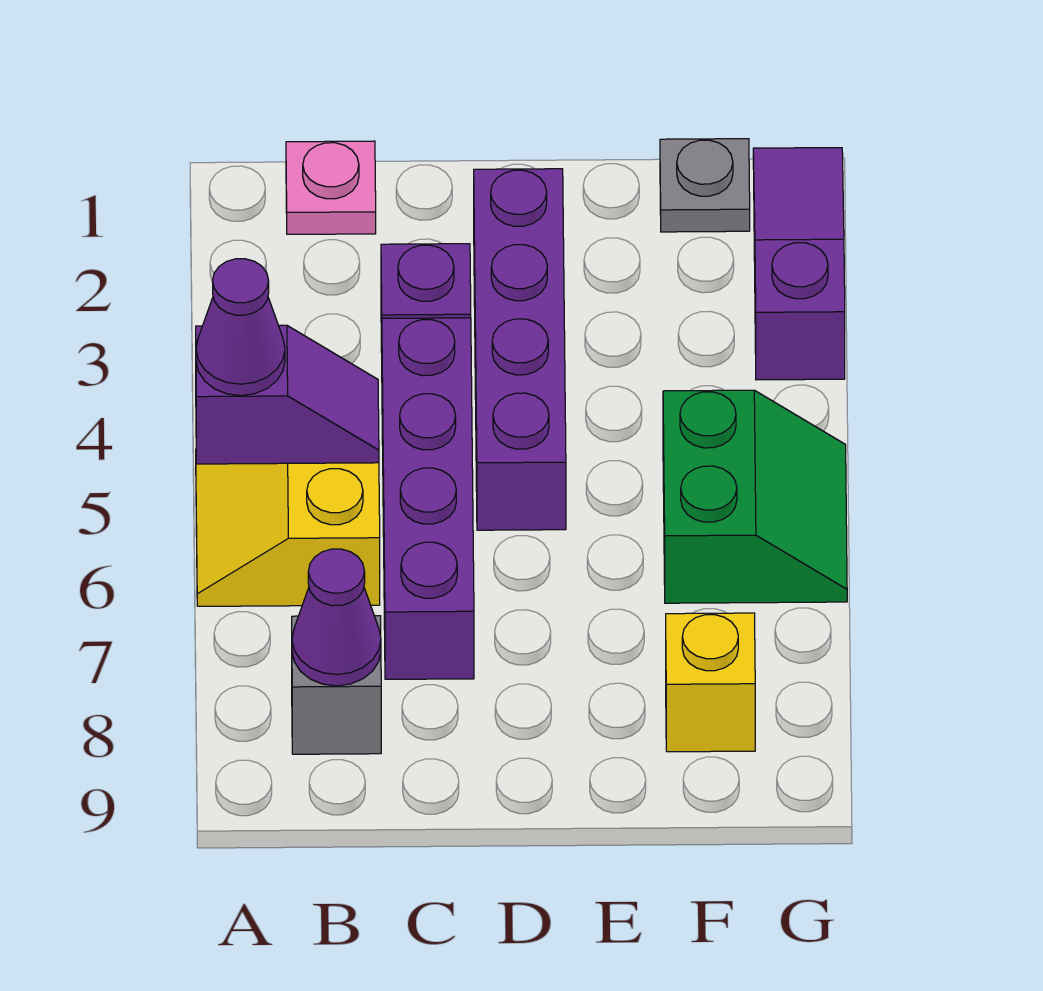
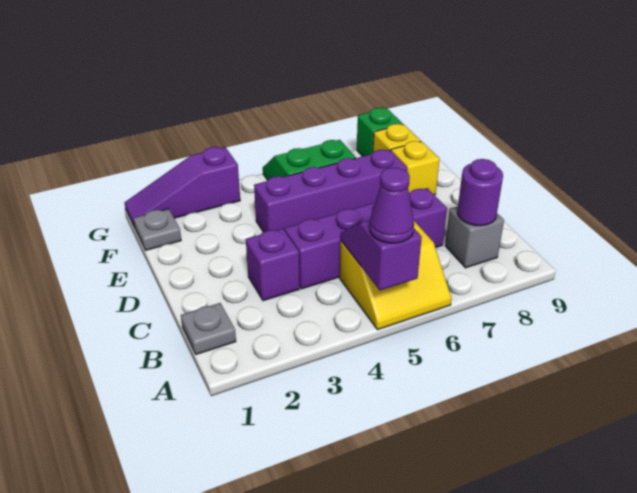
pink 1x1 plate [286,141,376,234] -> grey 1x1 plate [181,303,236,354]
purple 1x1 cone [292,549,381,686] -> purple 1x1 round brick [457,159,503,226]
purple 1x4 brick [474,169,566,530] -> purple 1x4 brick moved to [254,150,407,232]
none -> yellow 1x1 brick [391,141,439,195]
none -> green 1x1 brick [357,108,403,157]

